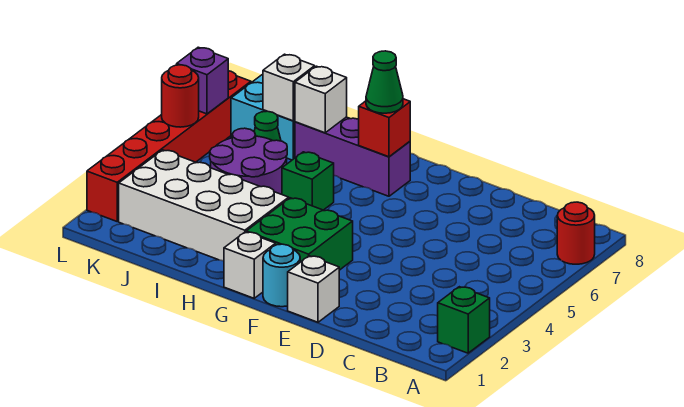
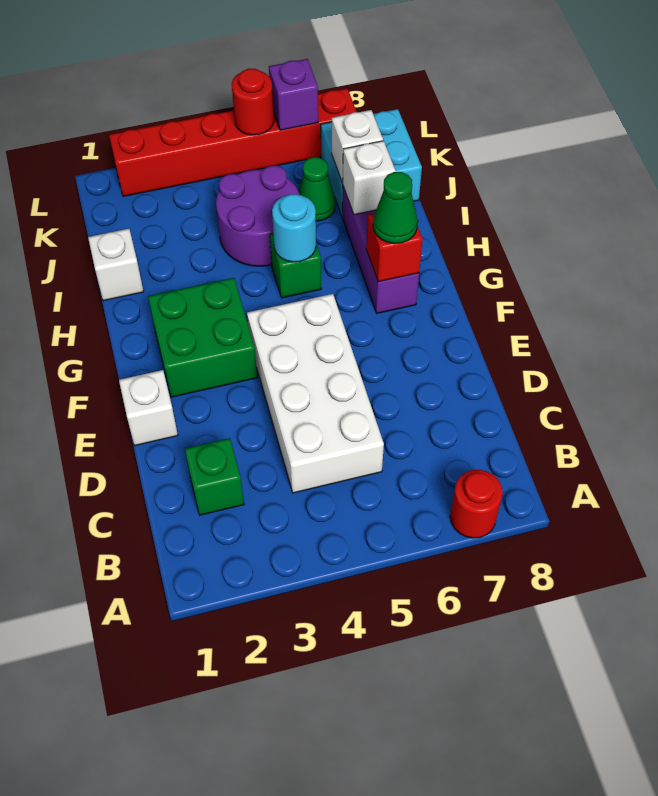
green 1x1 brick [438,287,490,353] -> green 1x1 brick moved to [185,438,244,515]
cyan 1x1 round brick [263,244,300,307] -> cyan 1x1 round brick moved to [272,194,316,262]
white 1x1 brick [224,232,276,298] -> white 1x1 brick moved to [88,229,144,301]
white 2x4 brick [119,150,289,261] -> white 2x4 brick moved to [247,294,384,493]

